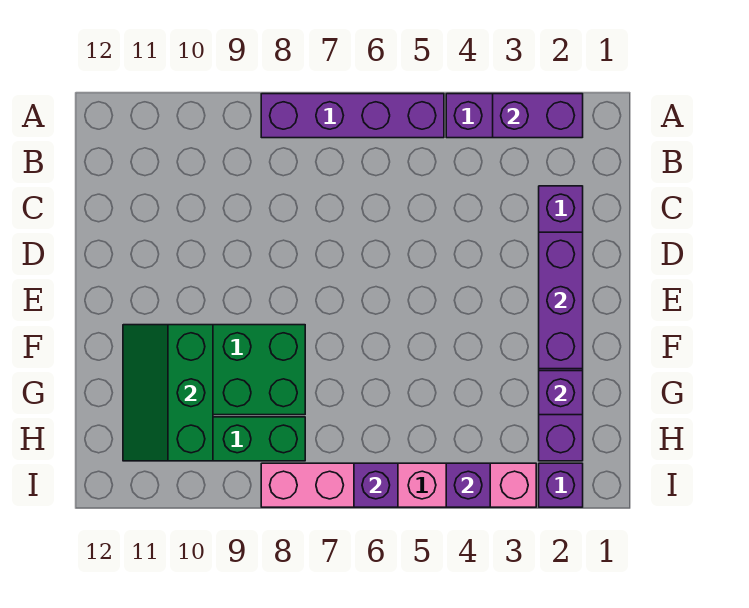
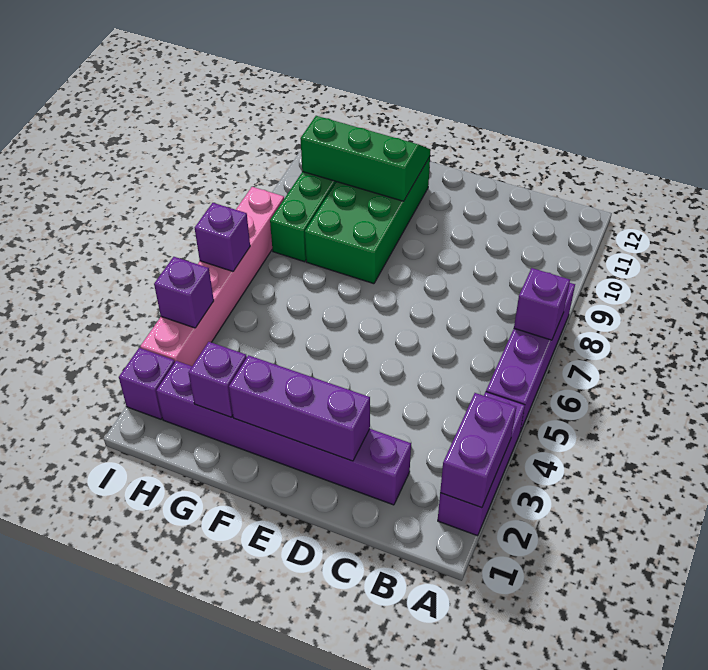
none -> purple 1x1 brick [514,268,570,340]

